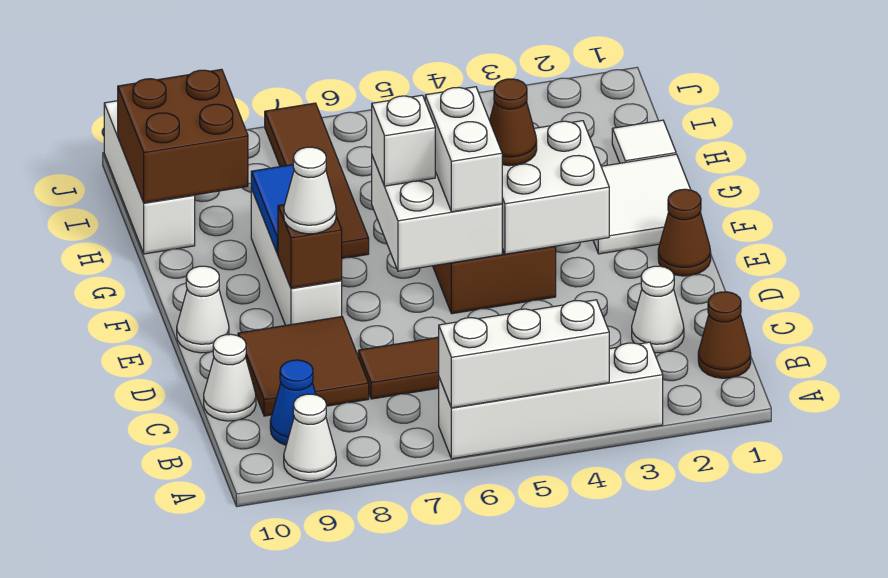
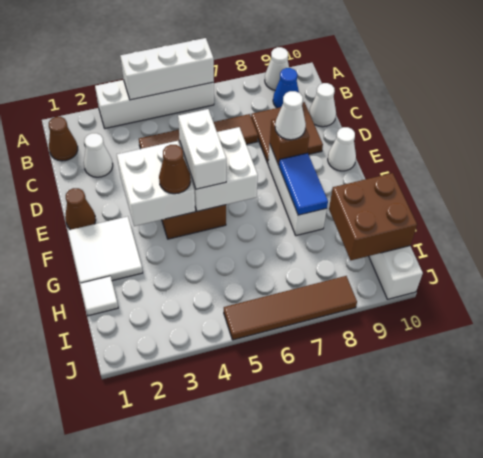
white 1x1 brick [372,95,435,186] -> none
brown 1x4 tile [265,103,369,259] -> brown 1x4 tile turned to [224,276,357,340]

